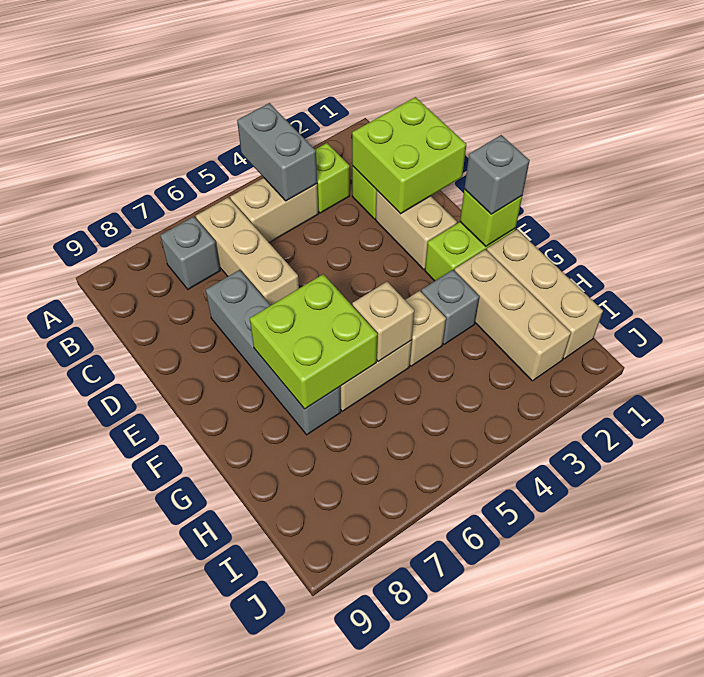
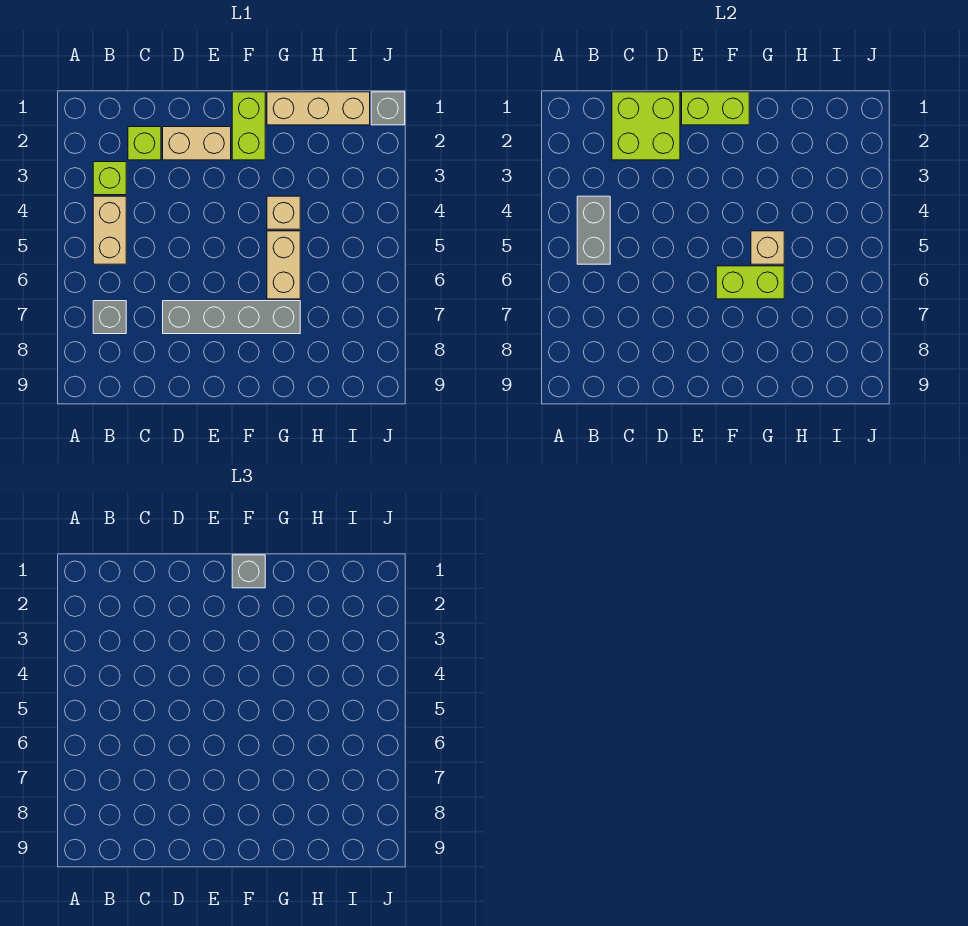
grey 1x2 brick [237,103,317,201] -> grey 1x2 brick turned to [577,196,610,264]
tan 1x3 brick [196,197,299,306] -> none
lime 1x1 brick [460,189,522,246] -> lime 1x2 brick [682,92,749,125]
lime 2x2 brick [250,274,378,409] -> lime 1x2 brick [716,266,784,299]
tan 1x3 brick [454,249,571,381] -> none
grey 1x1 brick [421,270,479,344] -> grey 1x1 brick moved to [371,92,405,125]

